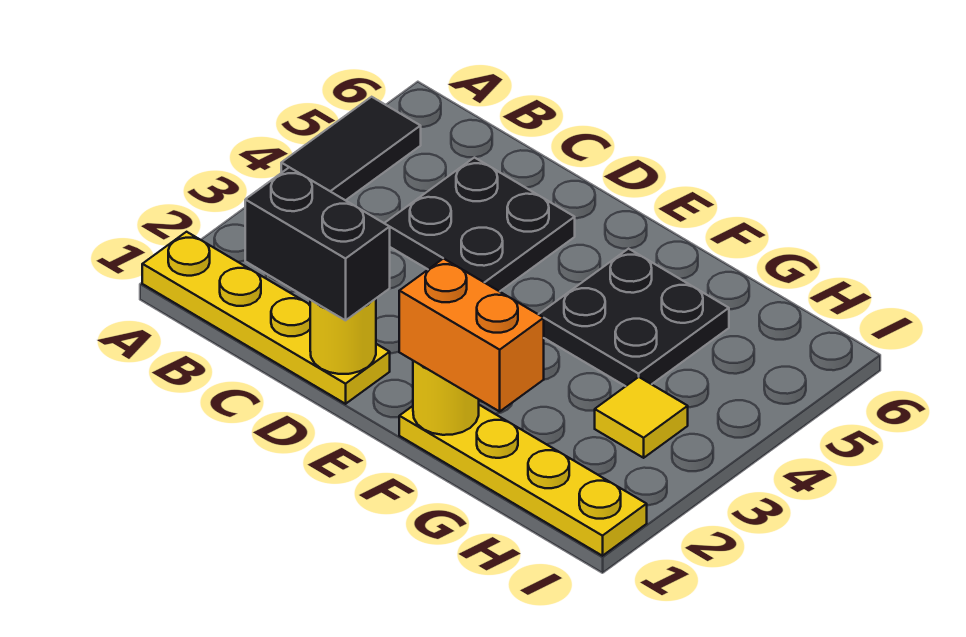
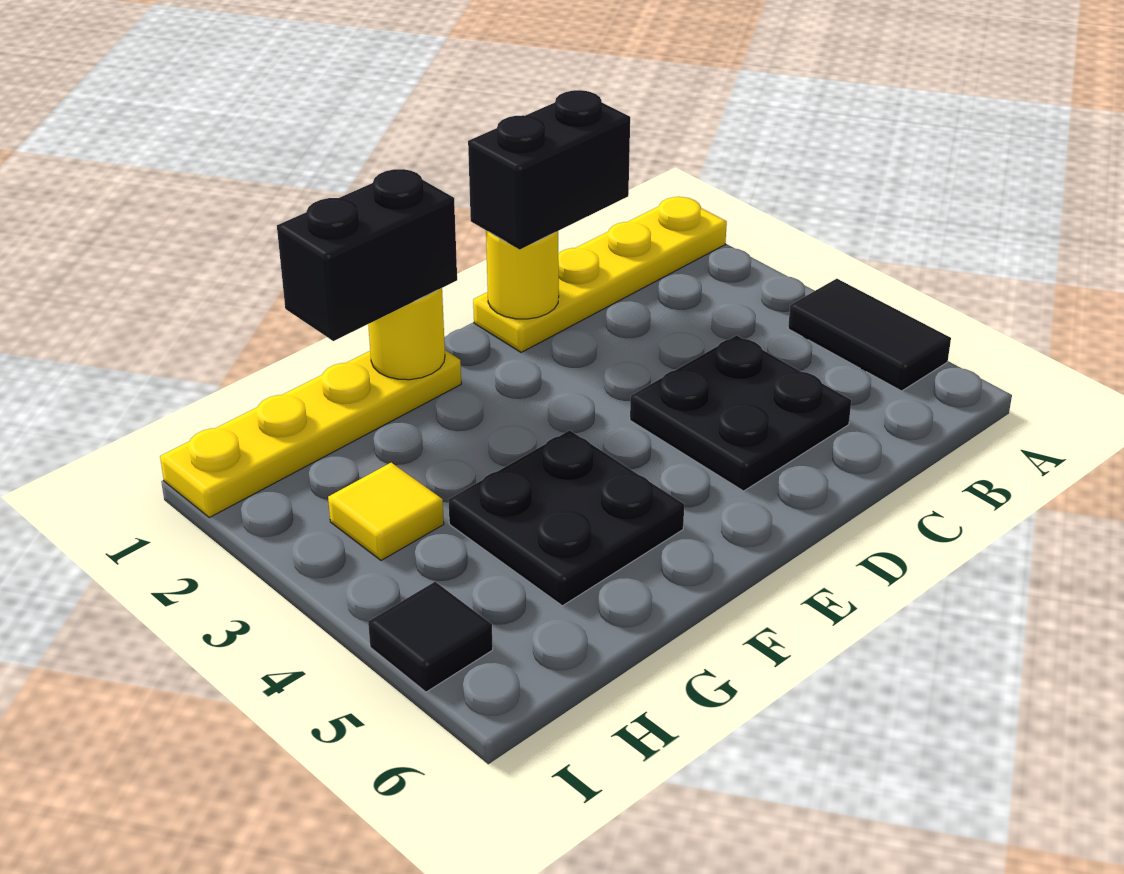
orange 1x2 brick [399,258,544,411] -> black 1x2 brick [277,169,457,341]
none -> black 1x1 tile [368,582,493,692]

